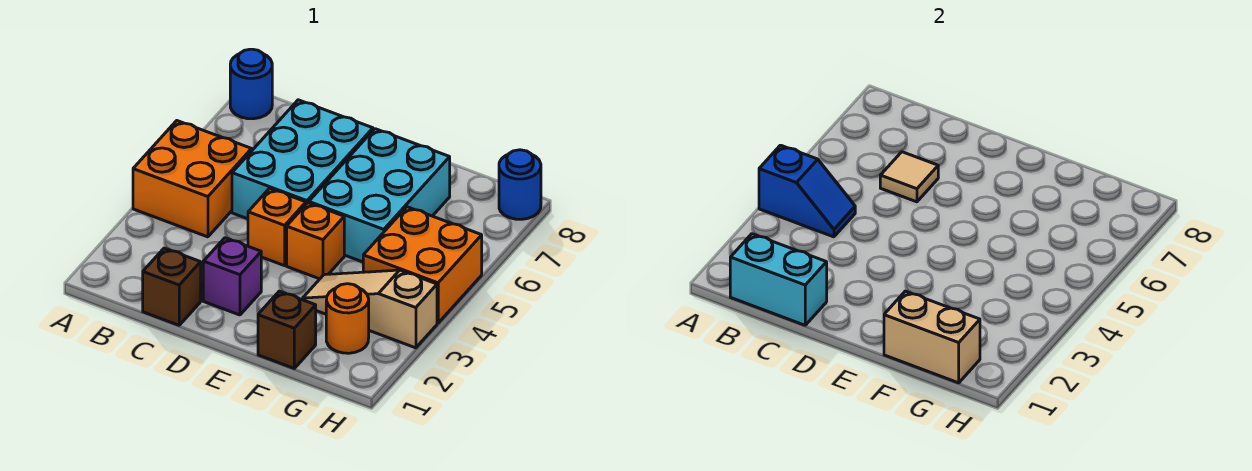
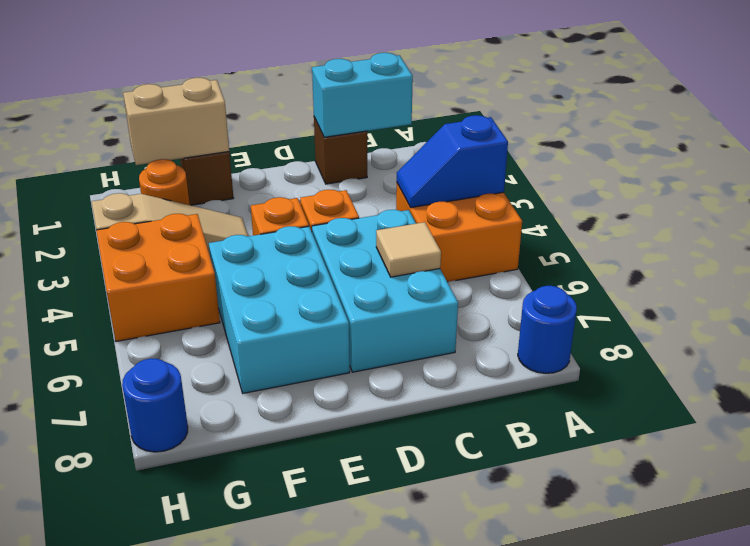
purple 1x1 brick [203,238,261,315] -> none

